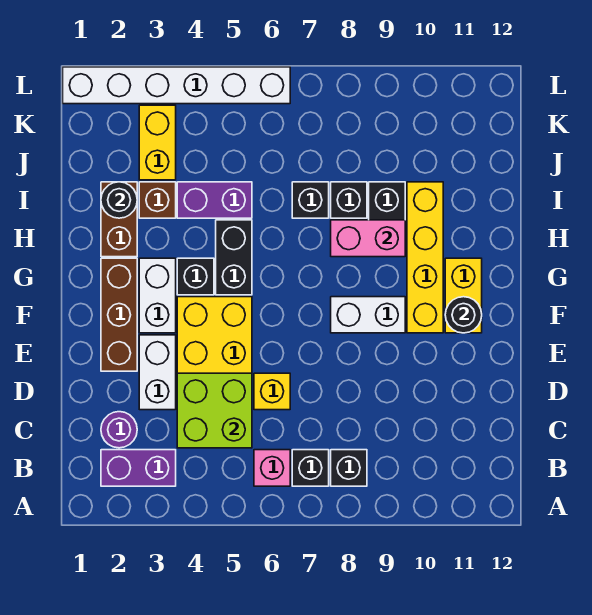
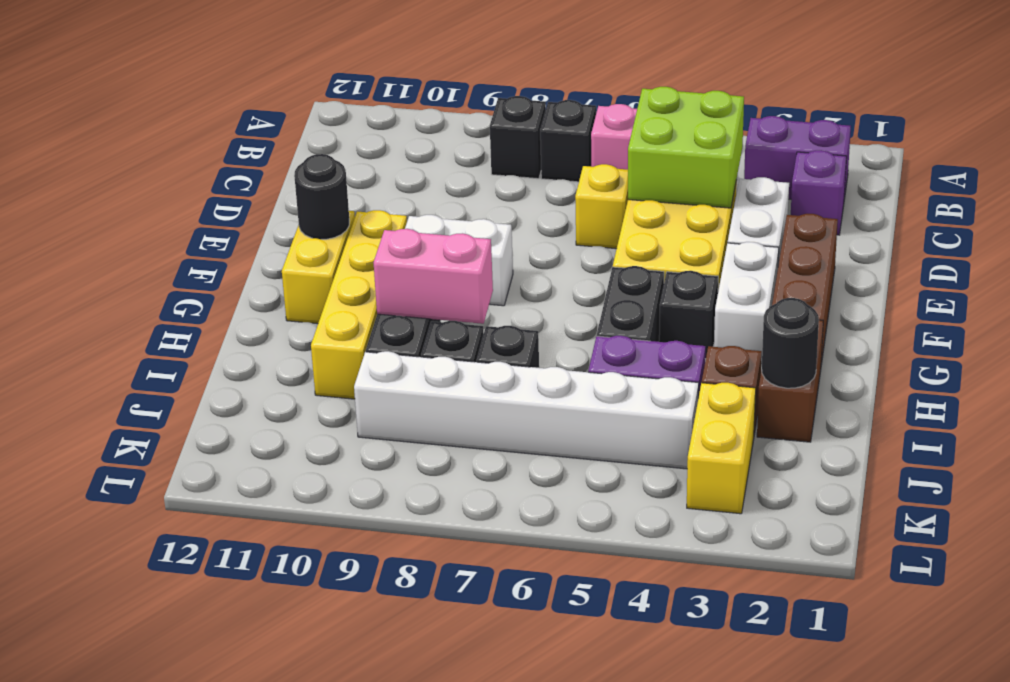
purple 1x1 round brick [101,412,137,448] -> purple 1x1 brick [791,150,847,235]
white 1x6 brick [63,67,290,104] -> white 1x6 brick moved to [354,351,699,469]

